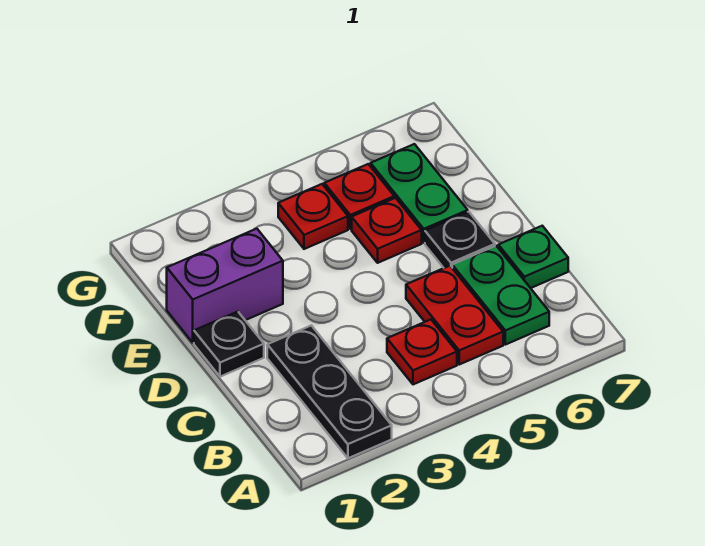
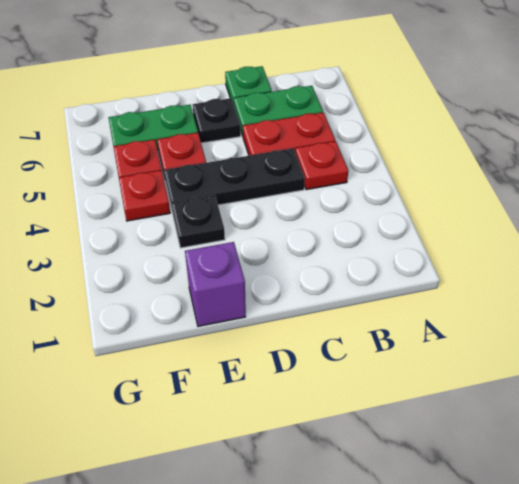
black 1x3 plate [267,325,392,458] -> black 1x3 plate moved to [164,148,305,208]
black 1x1 plate [194,312,264,377] -> black 1x1 plate moved to [171,195,225,248]
purple 1x2 brick [167,229,283,343] -> purple 1x1 brick [185,242,246,326]

